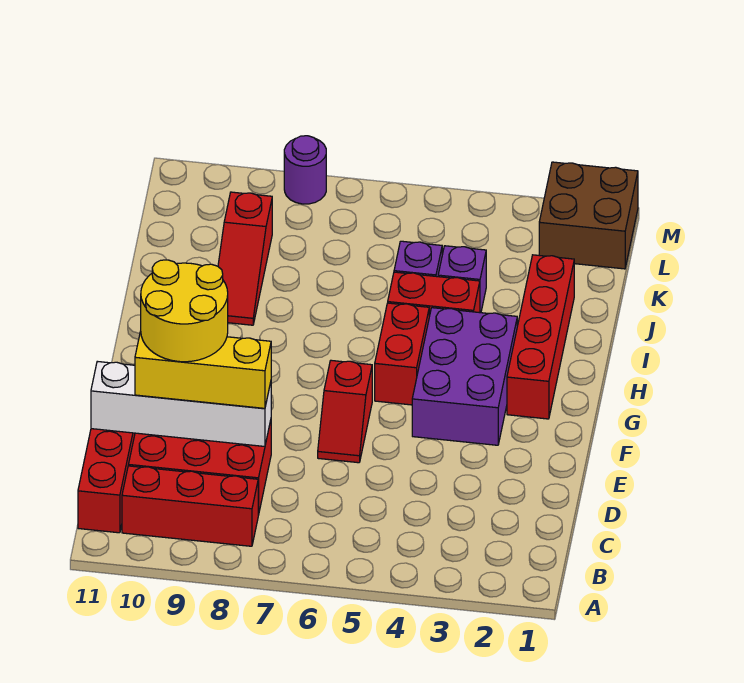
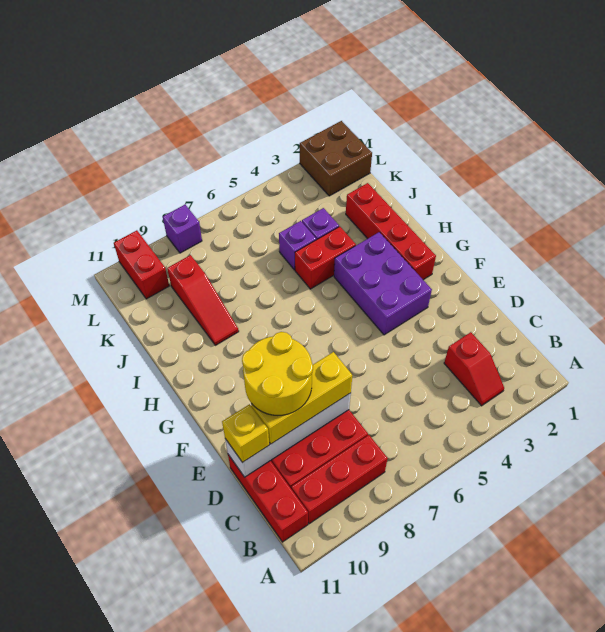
none -> yellow 1x1 brick [222,404,269,463]
red 1x2 slope [318,360,372,463] -> red 1x2 slope moved to [444,332,504,406]
red 1x2 brick [375,303,429,405] -> red 1x2 brick moved to [114,230,169,299]
purple 1x1 round brick [284,136,326,204] -> purple 1x1 brick [163,205,202,253]

